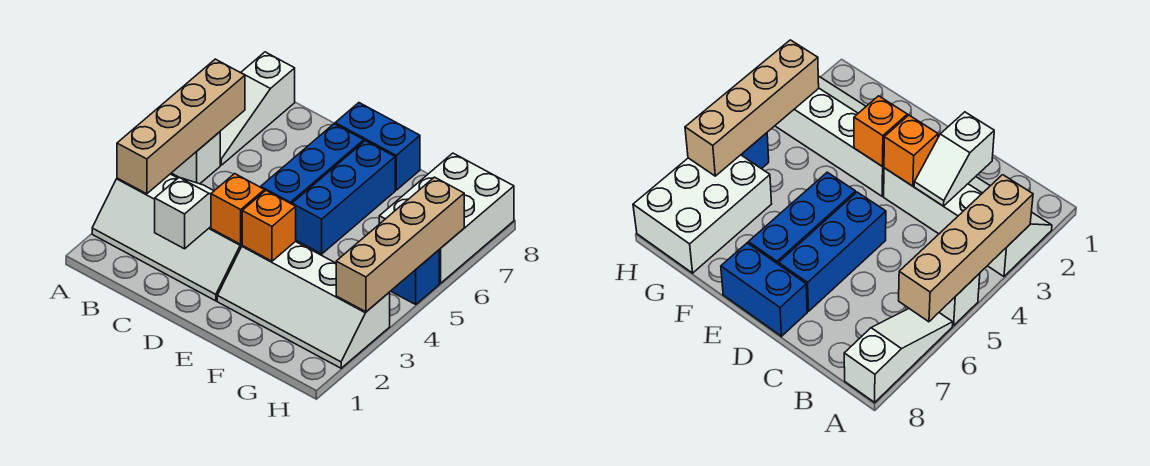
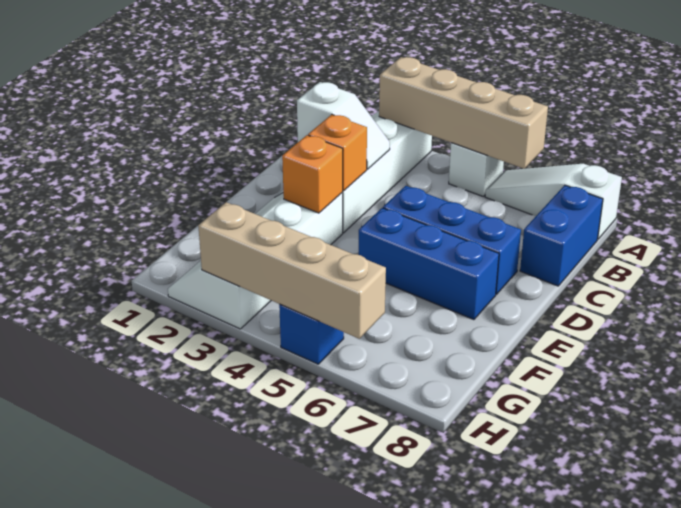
blue 1x2 brick [335,103,420,190] -> blue 1x2 brick moved to [520,185,603,286]
white 2x3 brick [379,153,514,283] -> none

